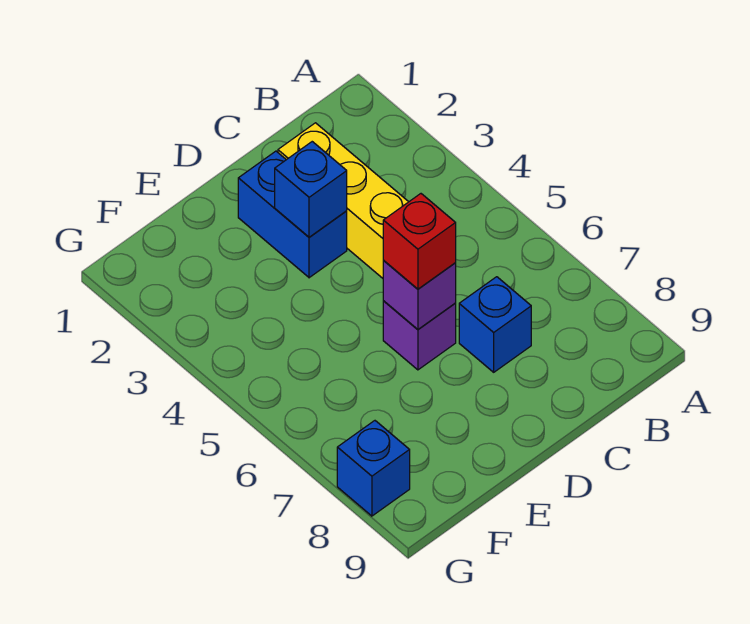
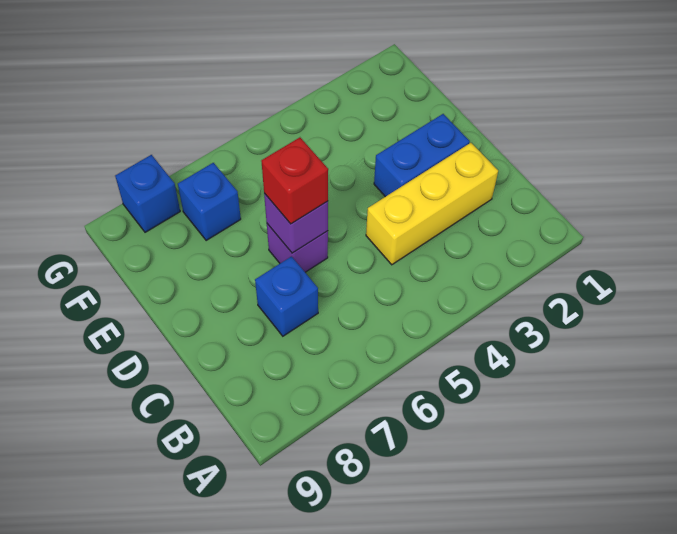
blue 1x1 brick [275,142,347,237] -> blue 1x1 brick moved to [178,163,241,241]

